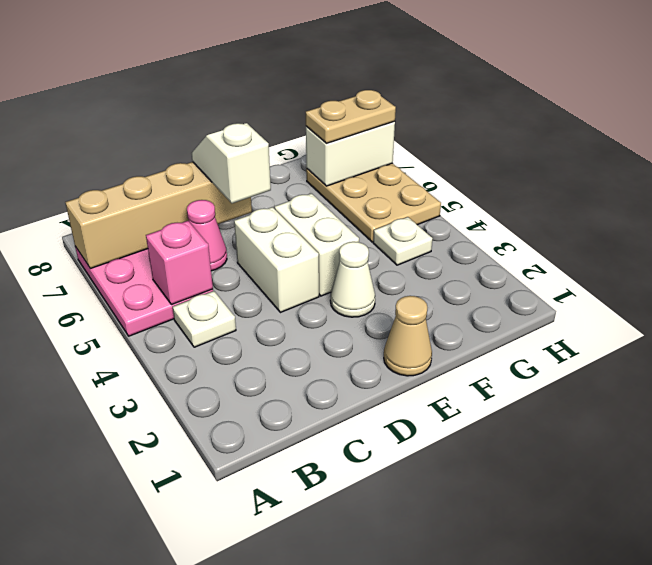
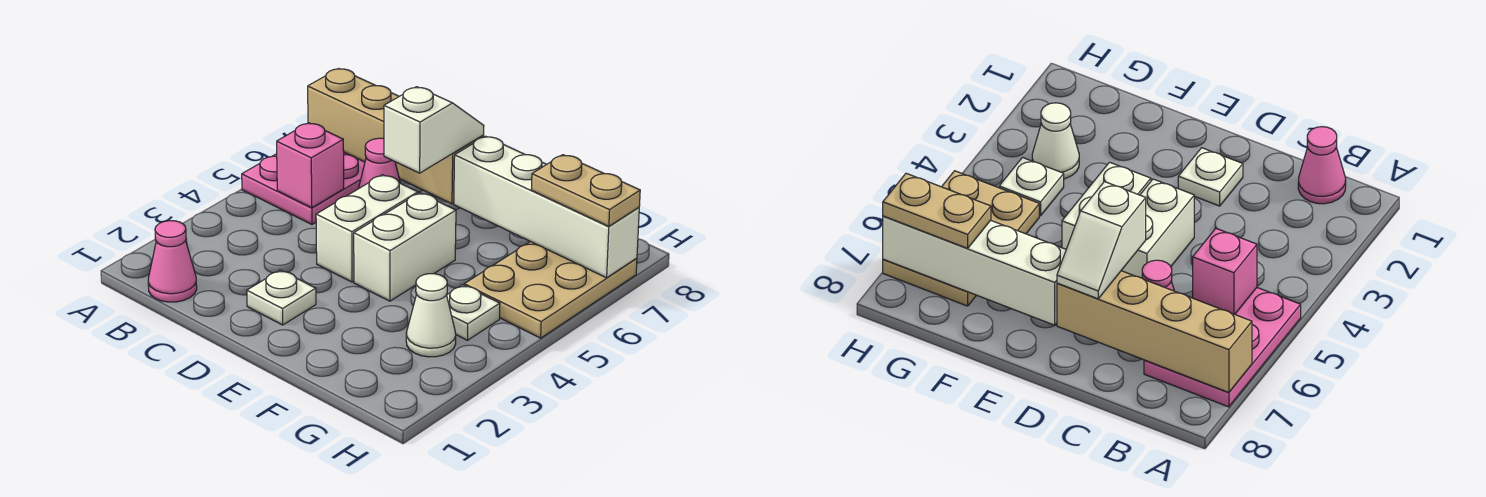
none -> pink 1x1 cone [148,221,197,302]
white 1x1 plate [173,291,236,347] -> white 1x1 plate moved to [247,270,316,325]
tan 1x1 cone [384,296,432,376] -> none
white 1x1 cone [330,242,375,317] -> white 1x1 cone moved to [406,274,456,357]
white 1x2 brick [306,121,395,186] -> white 1x4 brick [454,136,639,278]

